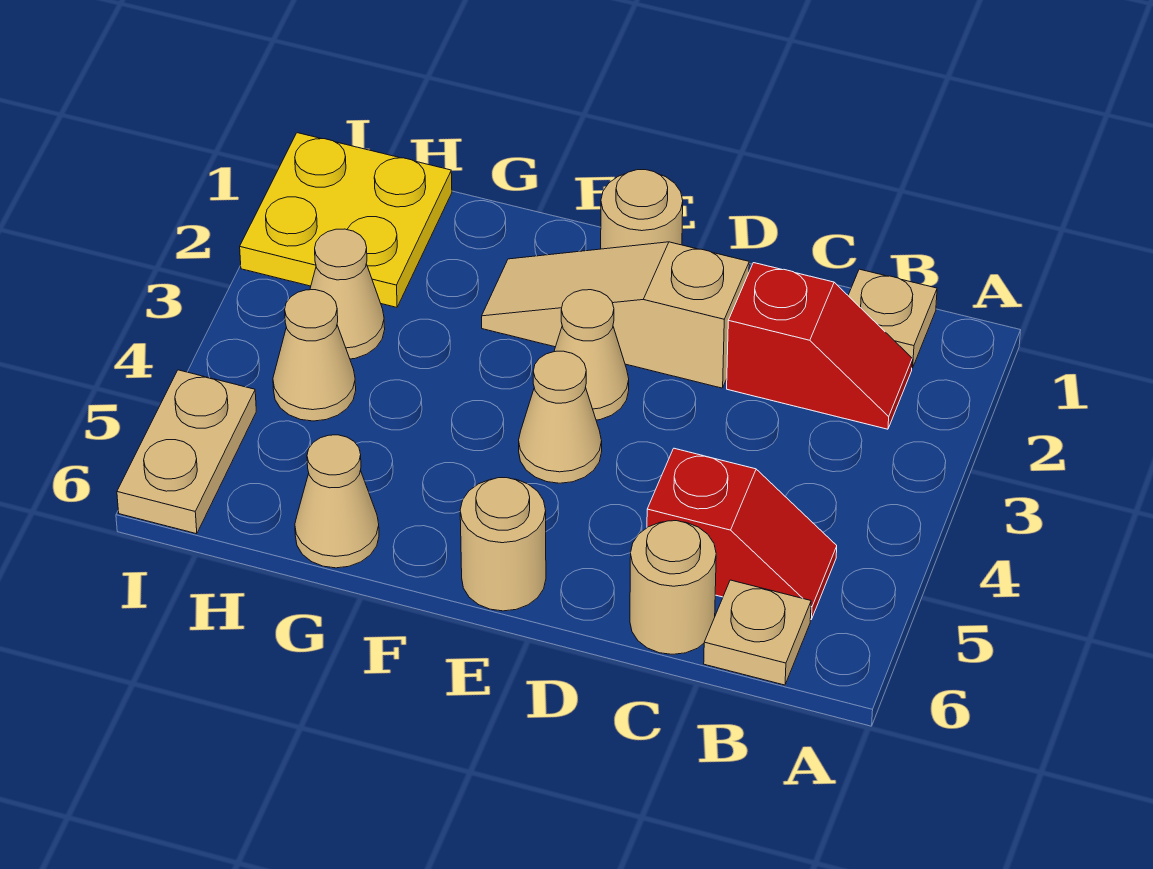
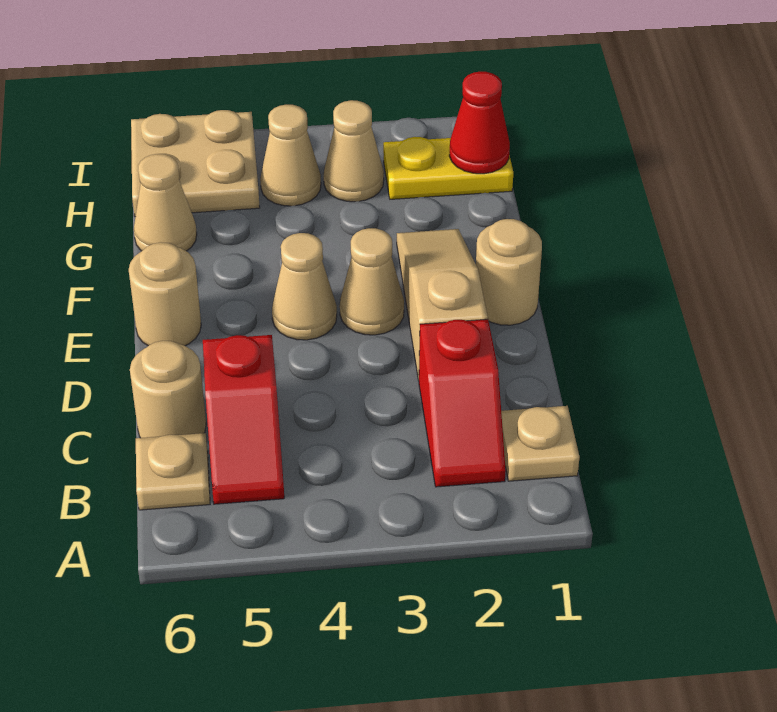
yellow 2x2 plate [240,133,452,307] -> yellow 1x2 plate [383,137,513,199]
none -> red 1x1 cone [449,72,510,174]
tan 1x2 plate [117,370,256,534] -> tan 2x2 plate [131,110,260,217]

